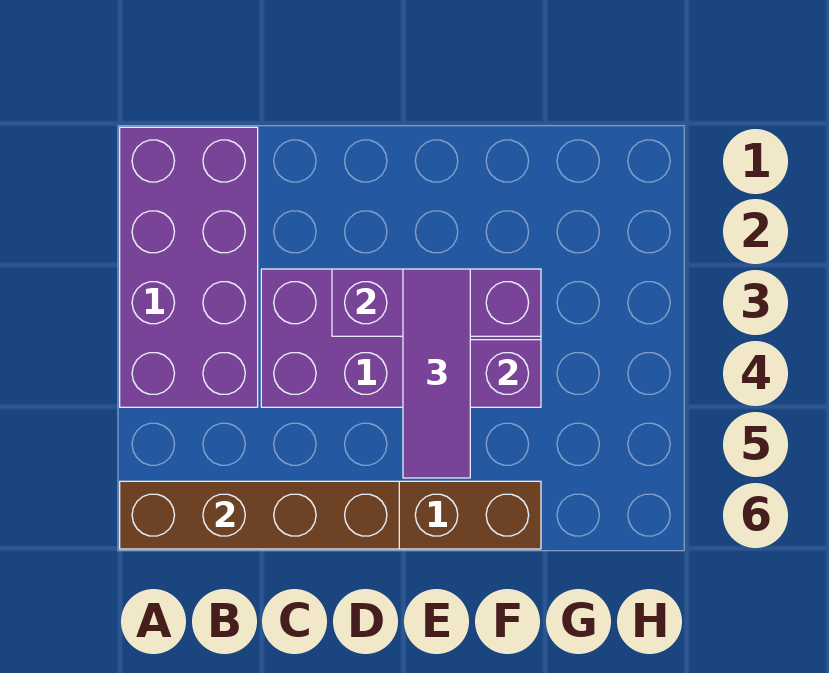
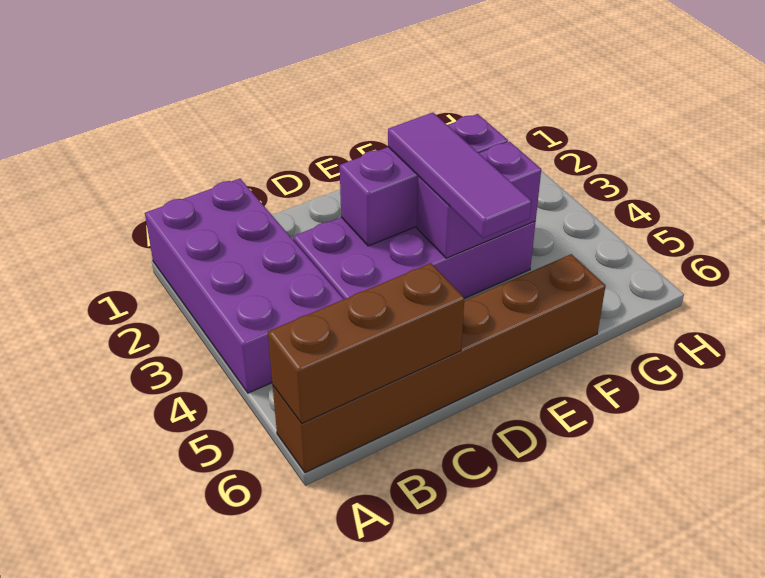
brown 1x4 brick [120,481,399,549] -> brown 1x3 brick [268,263,464,423]

